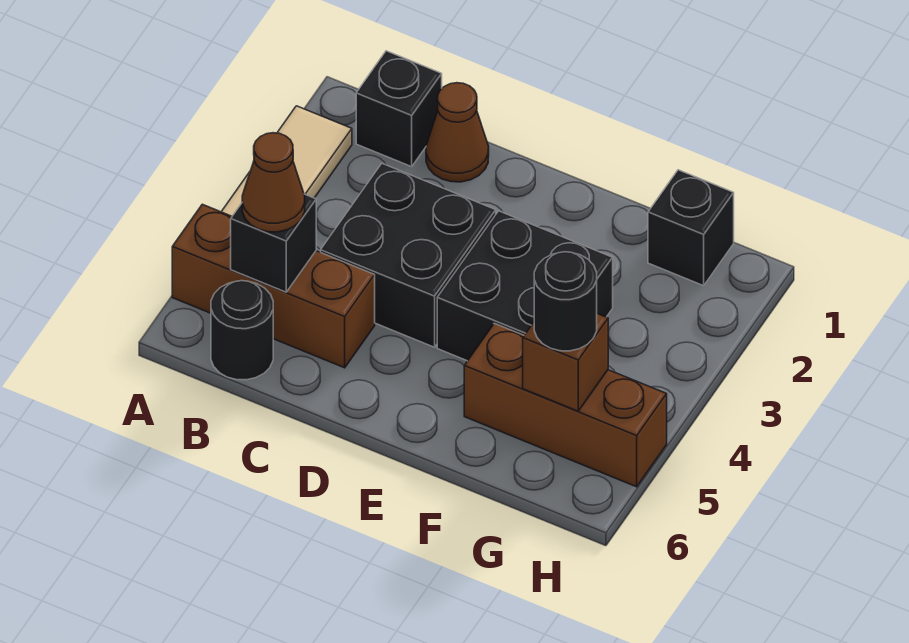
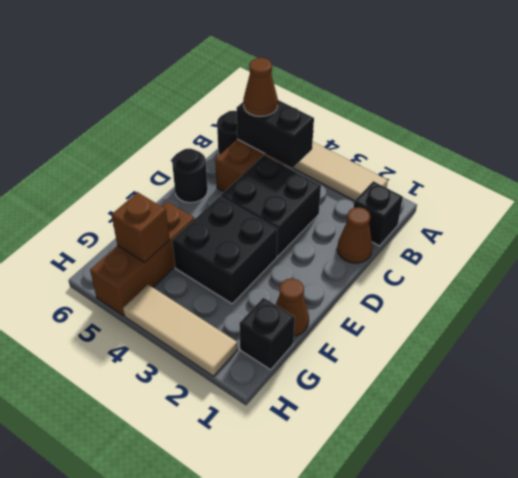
black 1x1 brick [231,194,316,292] -> black 1x2 brick [236,100,314,168]
none -> brown 1x1 cone [276,279,309,336]
black 1x1 round brick [534,252,597,351] -> black 1x1 round brick moved to [172,149,208,203]
none -> tan 1x3 tile [123,285,238,376]

